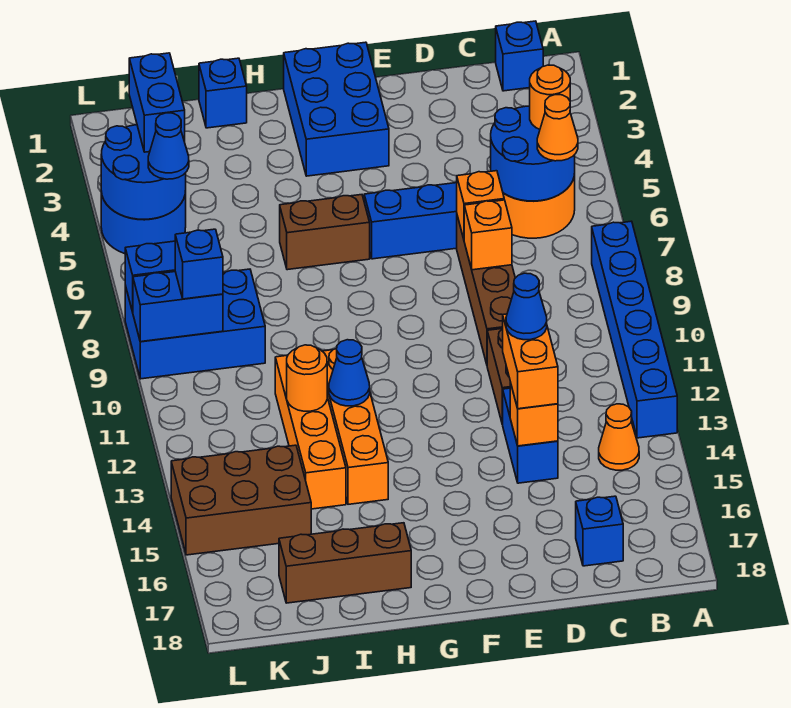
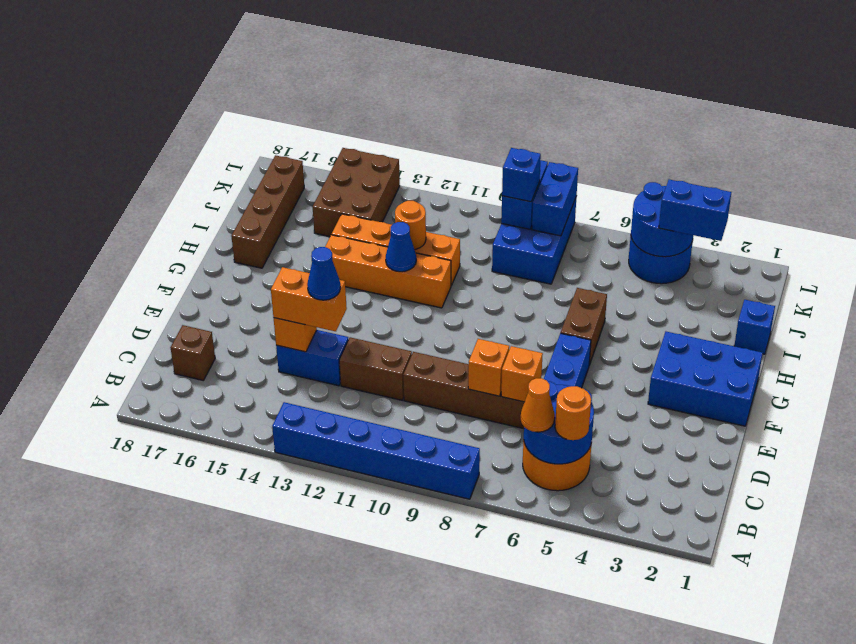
blue 1x1 brick [496,21,543,91] -> none
orange 1x1 cone [599,404,639,470] -> none
blue 1x1 brick [576,496,623,566] -> brown 1x1 brick [170,325,215,381]
brown 1x3 brick [279,523,411,603] -> brown 1x4 brick [231,155,304,268]
blue 1x1 cone [148,113,189,179] -> none

